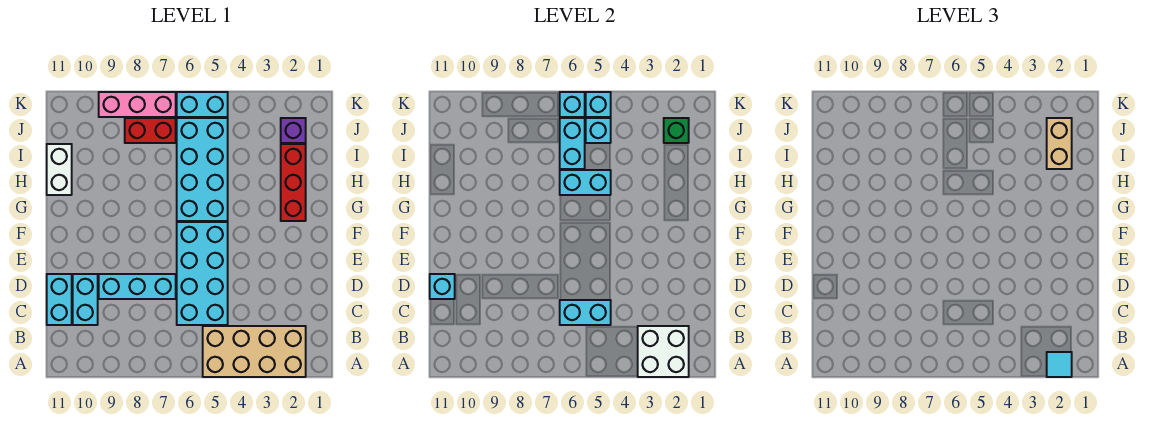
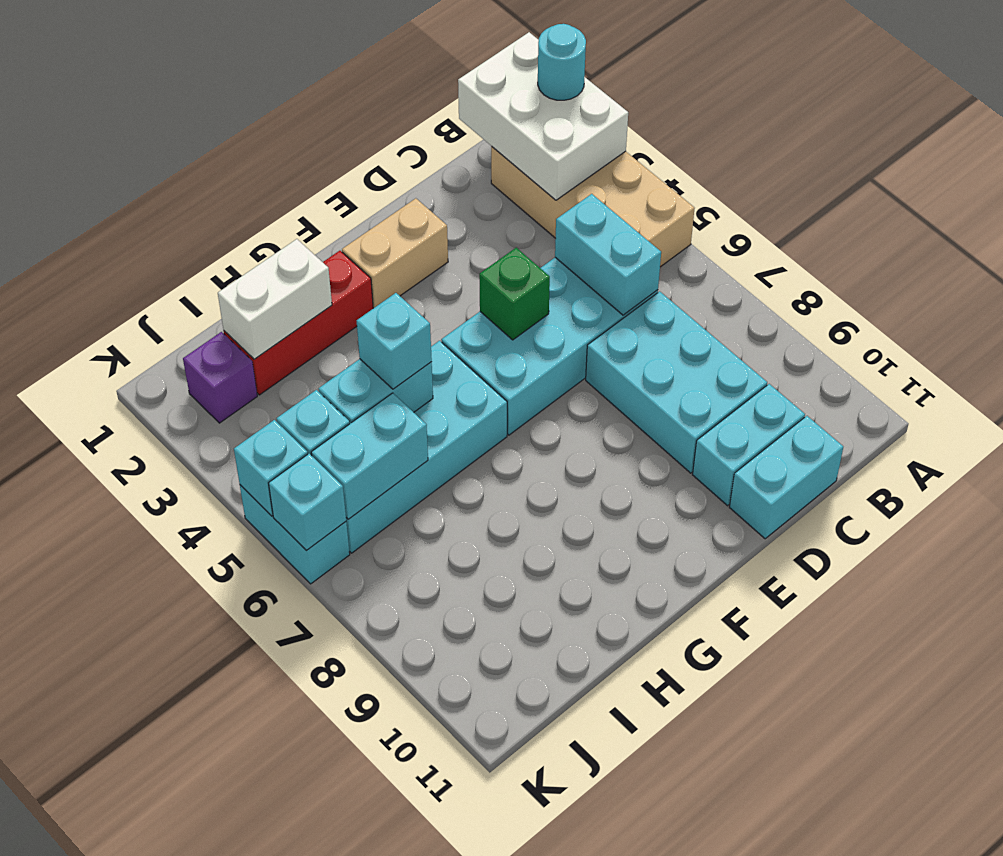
white 2x2 brick [638,326,689,377] -> white 2x3 brick [458,32,628,200]
cyan 1x1 tile [1047,352,1072,377] -> cyan 1x1 round brick [538,24,586,100]
cyan 1x3 brick [99,274,176,299] -> cyan 2x3 brick [586,291,767,473]
cyan 1x1 brick [430,274,455,299] -> cyan 1x1 brick moved to [357,293,432,389]
cyan 1x2 brick [560,170,611,195] -> cyan 1x2 brick turned to [319,359,433,423]
white 1x2 brick [47,144,72,195] -> white 1x2 brick moved to [218,239,332,359]
tan 1x2 brick [1047,118,1072,169] -> tan 1x2 brick moved to [342,198,448,308]
green 1x1 brick [664,118,689,143] -> green 1x1 brick moved to [479,248,550,340]
red 1x2 brick [125,118,176,143] -> none
pink 1x3 brick [99,92,176,117] -> none

